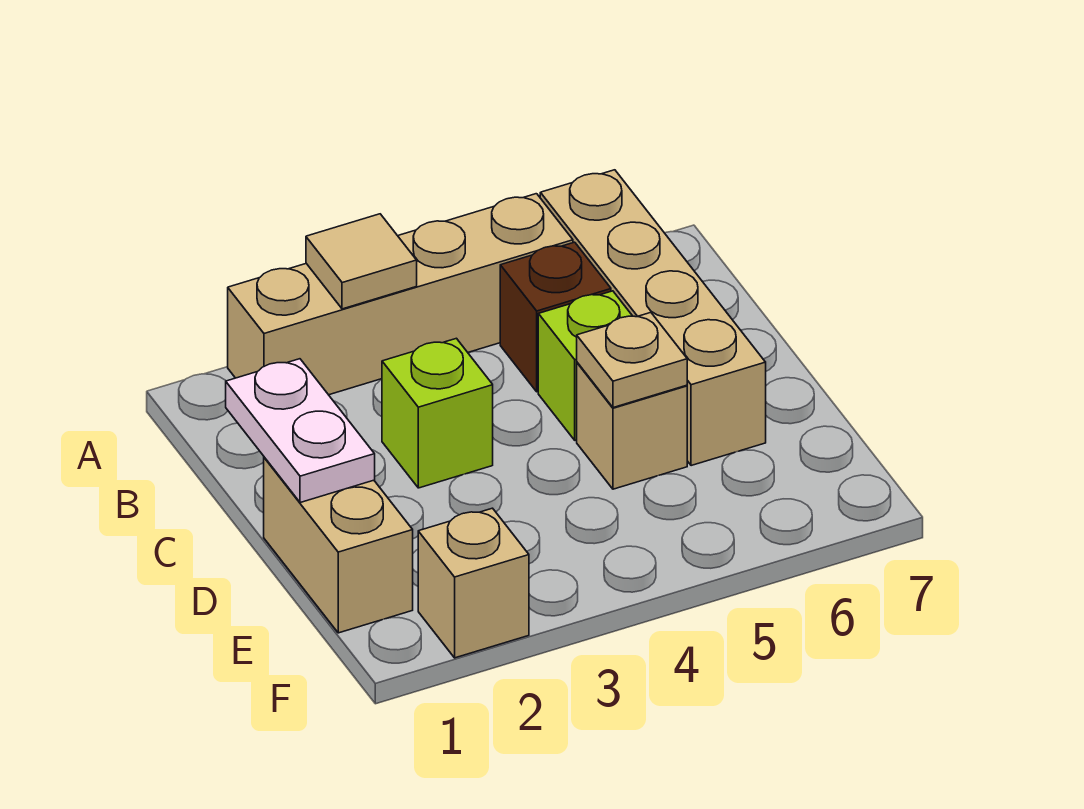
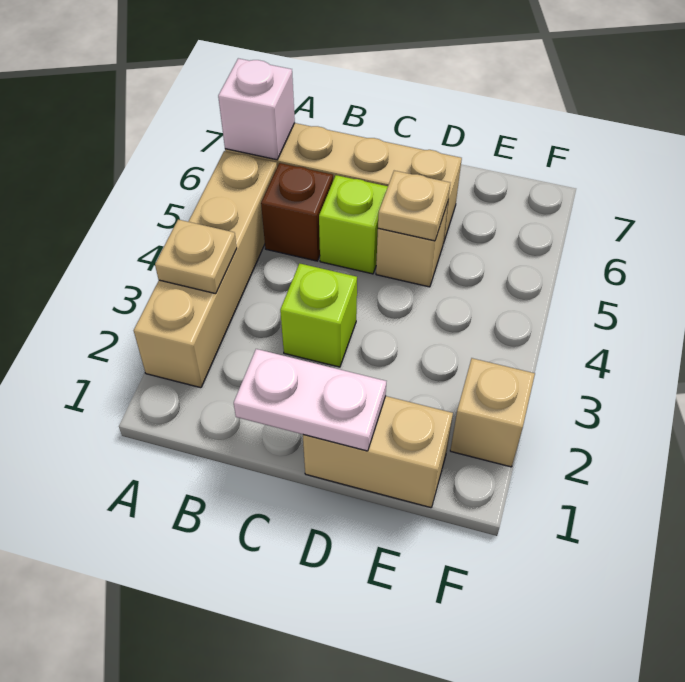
tan 1x1 tile [306,214,417,309] -> tan 1x1 plate [155,220,237,294]
none -> white 1x1 brick [218,58,295,160]

